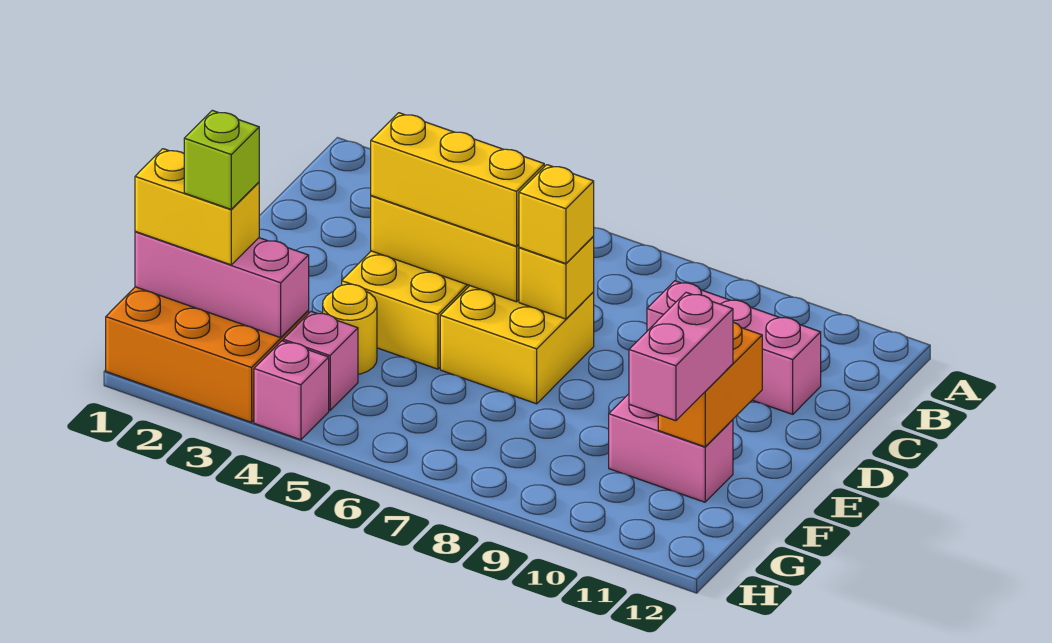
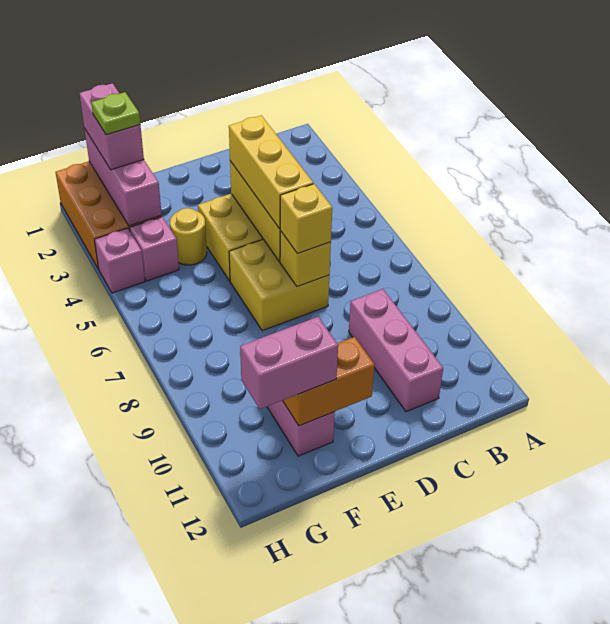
yellow 1x2 brick [135,149,259,265] -> pink 1x2 brick [79,83,144,170]
lime 1x1 brick [184,110,259,210] -> lime 1x1 plate [91,92,140,135]

